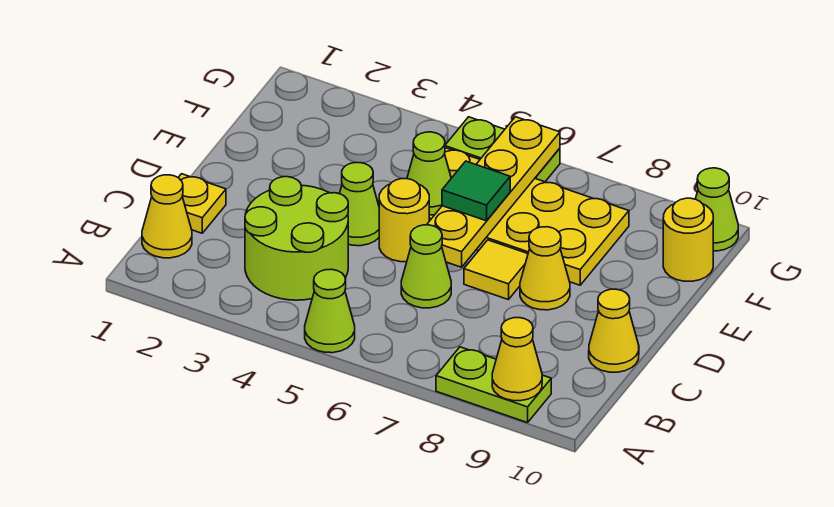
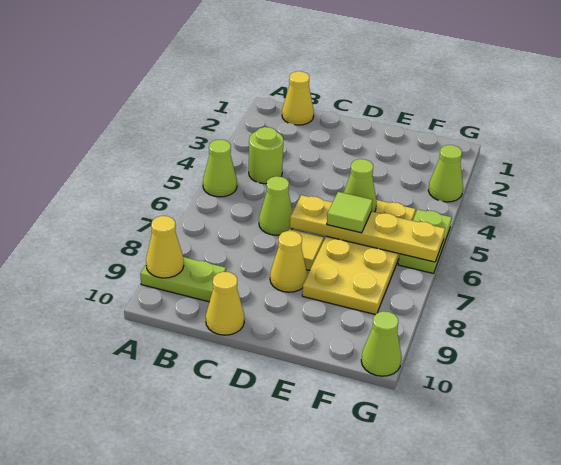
lime 1x2 plate [436,347,551,423] -> lime 1x2 plate turned to [140,257,226,302]
lime 2x2 round brick [245,177,348,300] -> lime 1x1 round brick [249,127,283,184]
yellow 1x1 plate [178,174,226,233] -> none
lime 1x1 cone [339,163,379,246] -> lime 1x1 cone moved to [428,145,463,202]
yellow 1x1 round brick [379,179,429,262] -> none
green 1x1 tile [442,161,510,221] -> lime 1x1 tile [327,192,372,233]
yellow 1x1 round brick [663,198,713,281] -> none

